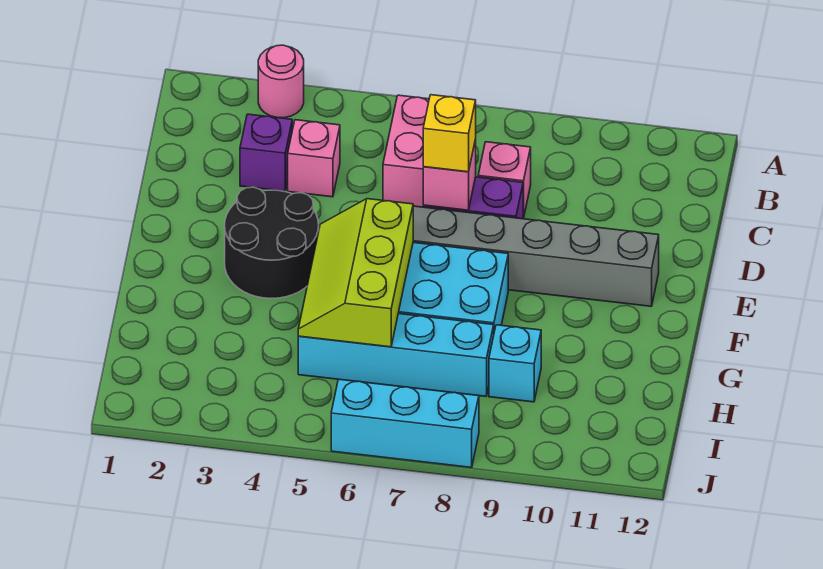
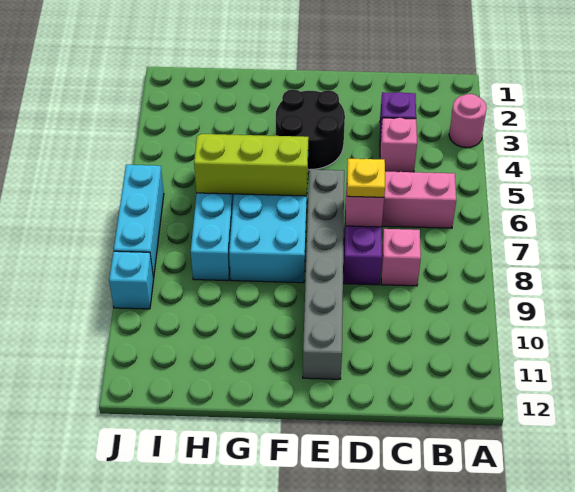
yellow 1x1 brick [423,95,476,172] -> yellow 1x1 plate [347,159,385,197]
cyan 1x1 brick [489,325,541,402] -> cyan 1x1 brick moved to [109,251,154,309]

